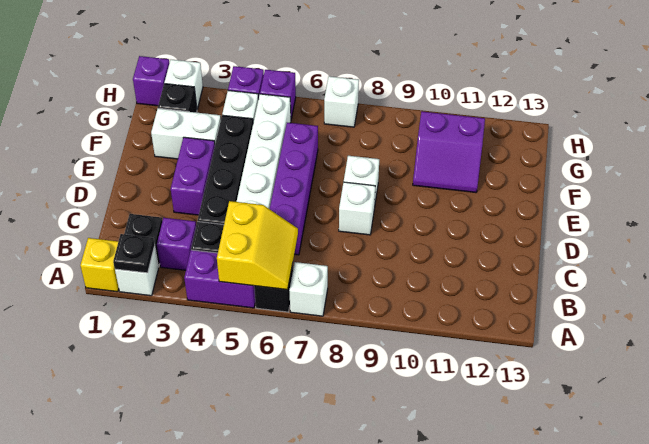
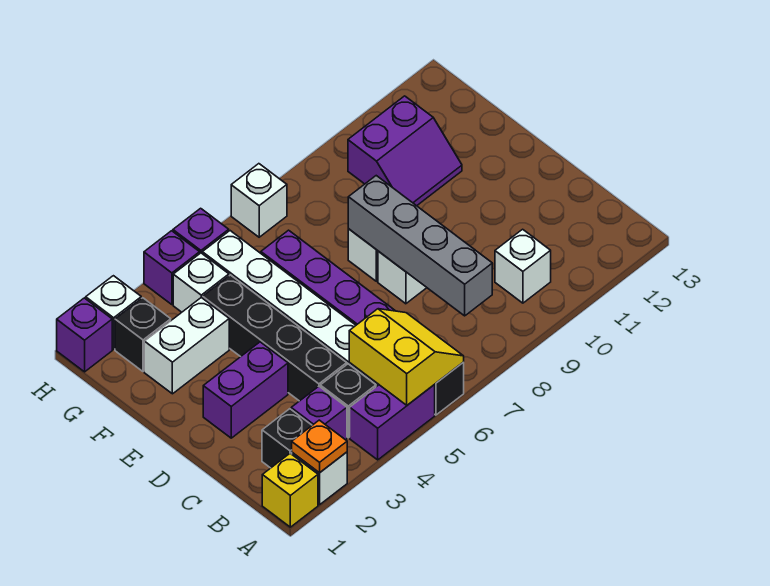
black 1x1 plate [113,234,155,273] -> orange 1x1 plate [292,420,347,473]
white 1x1 brick [289,262,328,316] -> white 1x1 brick moved to [495,229,551,303]
none -> grey 1x4 brick [348,176,492,316]
purple 1x2 brick [171,137,215,215] -> purple 1x2 brick turned to [203,342,288,438]

